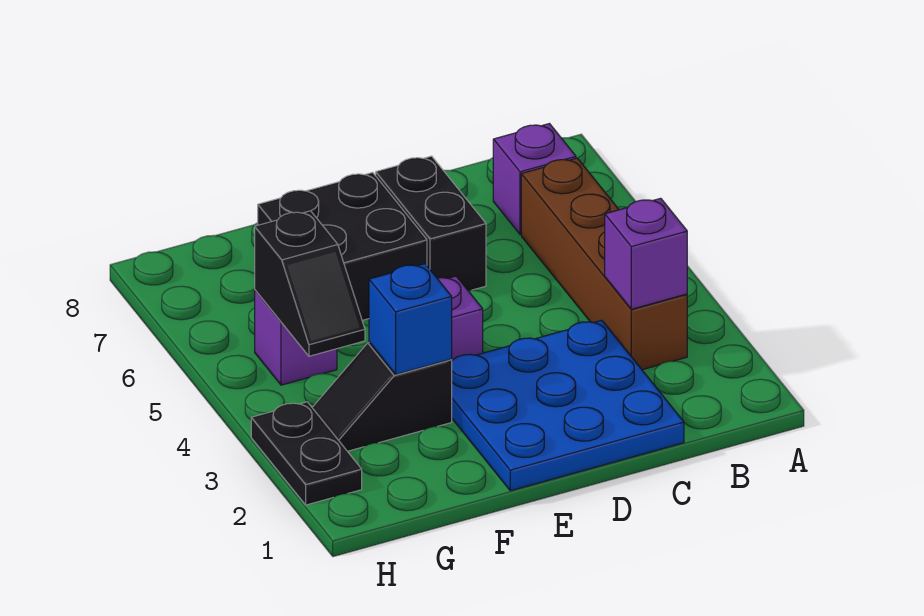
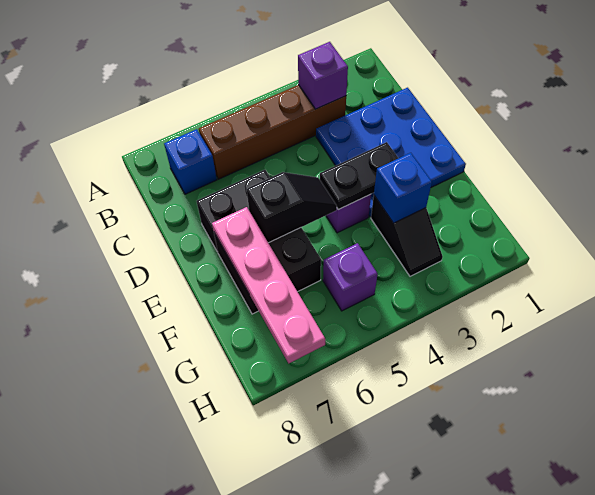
purple 1x1 brick [493,124,576,234] -> blue 1x1 brick [164,129,217,194]
none -> pink 1x4 plate [212,207,325,363]
black 1x2 slope [255,211,365,356] -> black 1x2 slope moved to [247,172,337,243]
black 1x2 plate [251,402,362,505] -> black 1x2 plate moved to [320,142,398,210]

